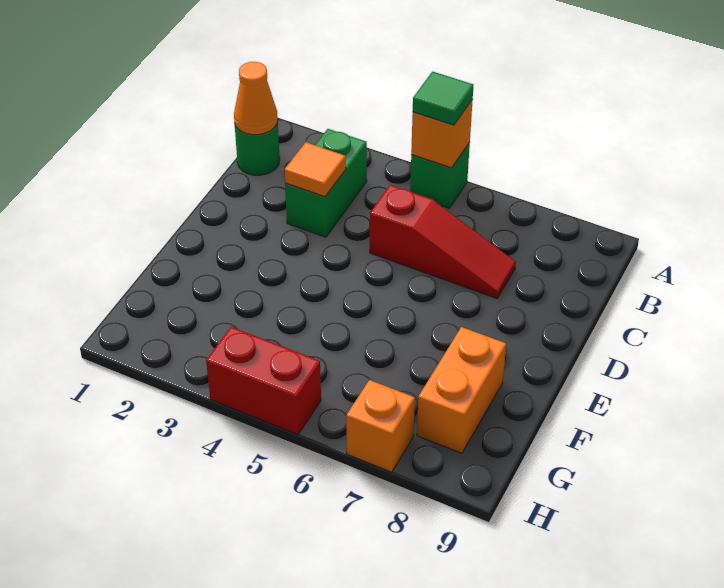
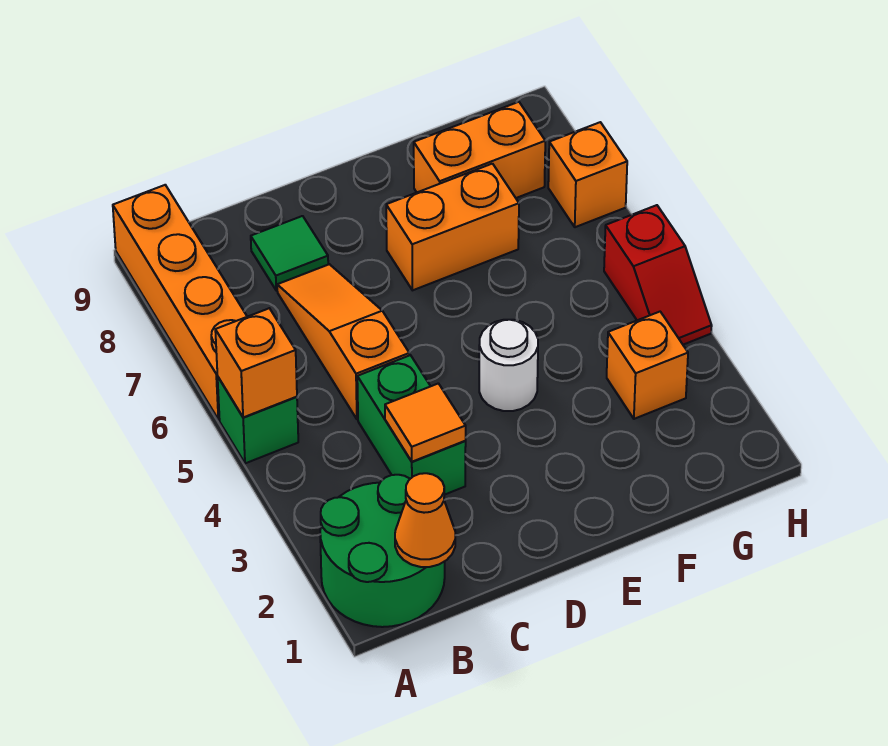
green 1x1 tile [413,72,473,125] -> green 1x1 tile moved to [251,216,328,291]
none -> orange 1x4 brick [113,185,247,420]
green 1x1 round brick [235,121,280,175] -> green 2x2 round brick [320,475,445,627]
green 1x2 brick [285,129,367,237] -> green 1x2 brick turned to [357,355,466,495]
red 1x3 slope [370,185,516,298] -> orange 1x3 slope [277,264,409,419]
none -> white 1x1 round brick [479,320,538,411]
none -> orange 1x2 brick [386,164,519,290]
none -> orange 1x1 brick [607,312,688,419]
red 1x2 brick [206,327,321,435] -> red 1x2 slope [604,205,712,345]

